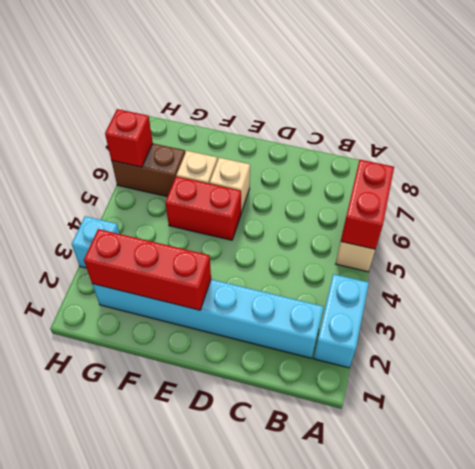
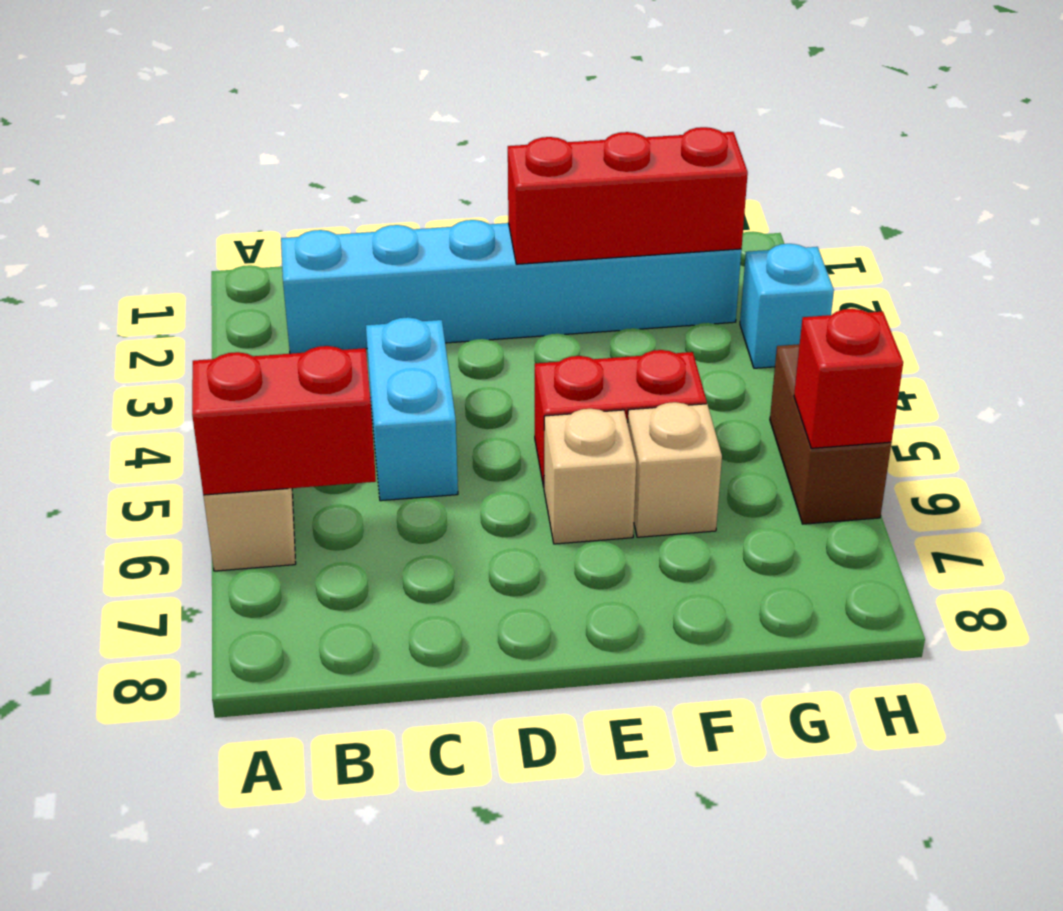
cyan 1x2 brick [314,274,369,368] -> cyan 1x2 brick moved to [366,317,458,501]
red 1x2 brick [341,160,394,249] -> red 1x2 brick turned to [192,346,376,495]
brown 1x2 brick [112,143,185,197] -> brown 1x2 brick turned to [770,344,891,524]

